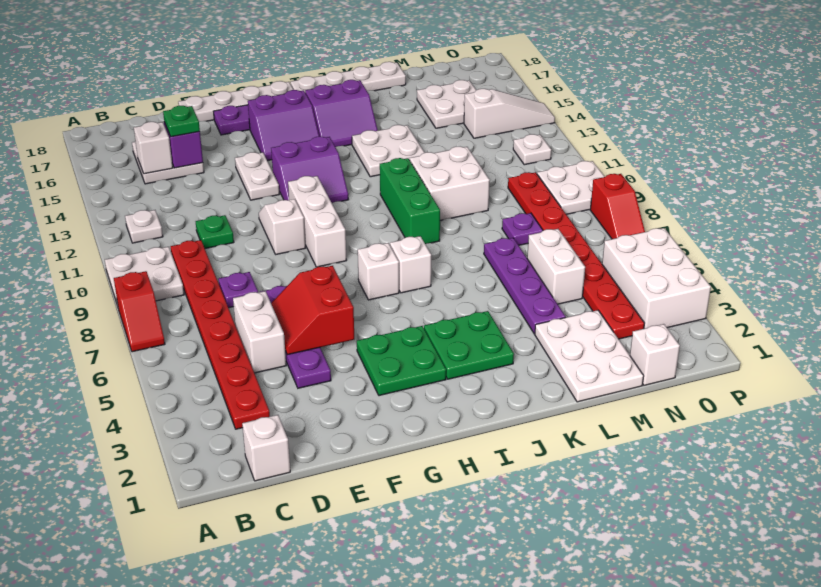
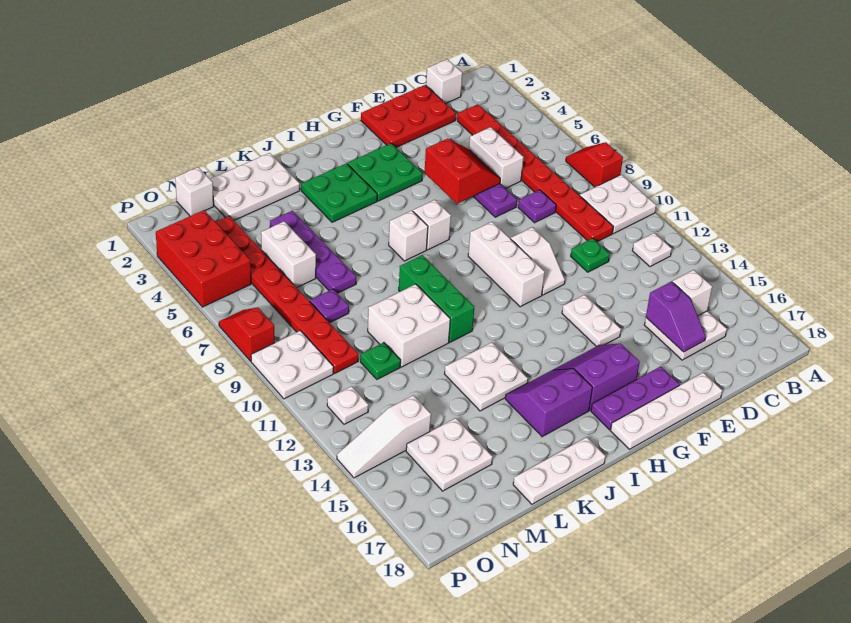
none -> red 2x3 plate [361,85,456,147]
green 1x1 plate [163,106,200,137] -> green 1x1 plate moved to [360,343,401,379]
purple 2x2 slope [271,137,349,203] -> none
white 1x4 plate [290,62,406,92] -> white 1x3 plate [513,437,606,504]
white 2x3 plate [535,310,644,402] -> white 2x3 plate turned to [210,153,300,220]
white 2x3 brick [602,228,711,329] -> red 2x3 brick [156,210,251,307]

